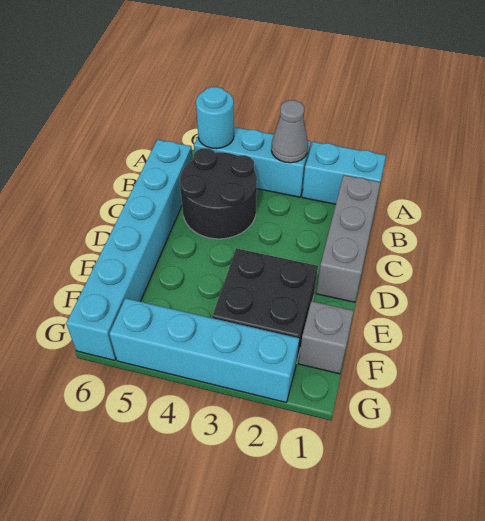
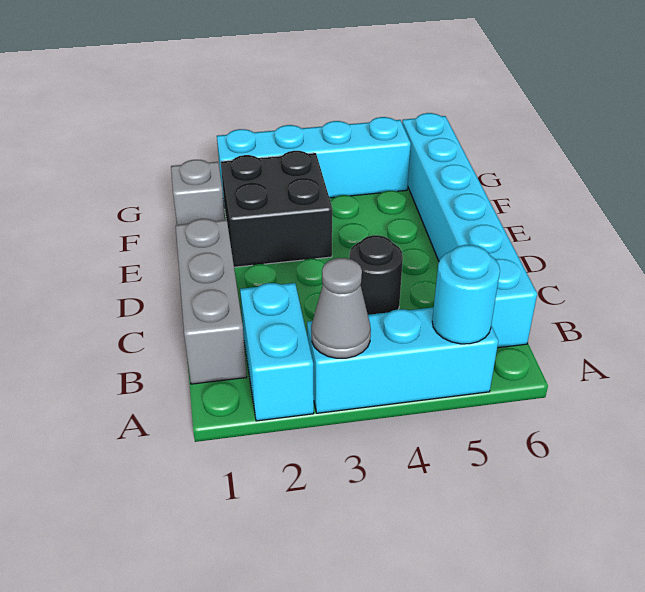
cyan 1x2 brick [302,142,386,204] -> cyan 1x2 brick turned to [240,283,314,421]
black 2x2 round brick [180,148,257,239] -> black 1x1 round brick [349,235,403,315]

